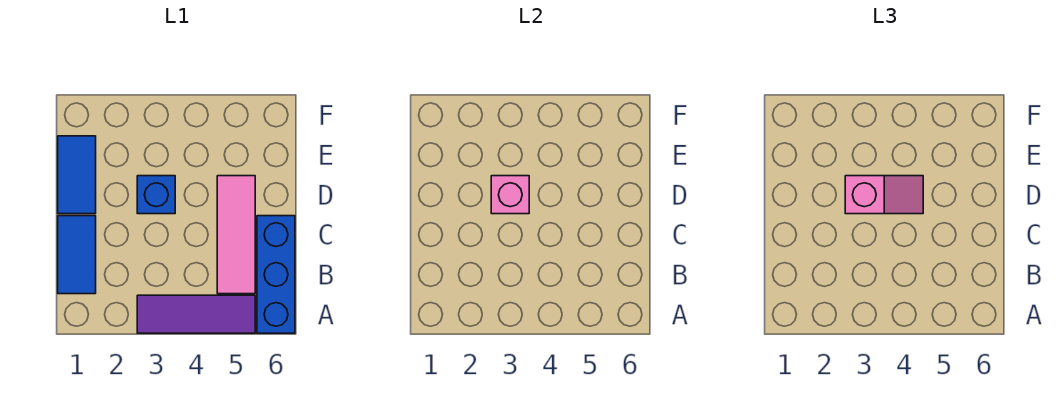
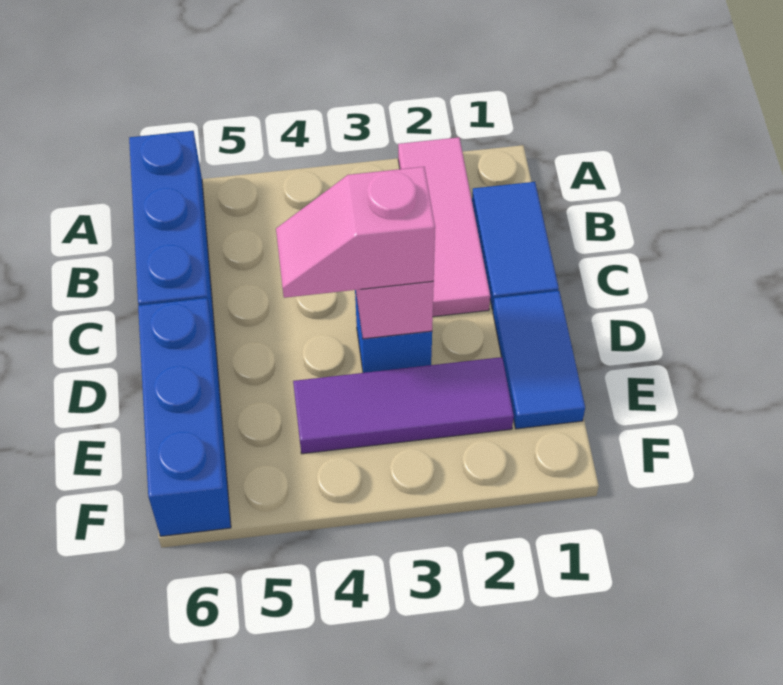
purple 1x3 tile [137,295,255,333] -> purple 1x3 tile moved to [293,357,514,454]
pink 1x3 tile [217,176,255,294] -> pink 1x3 tile moved to [398,137,490,317]
none -> blue 1x3 brick [138,298,231,536]

